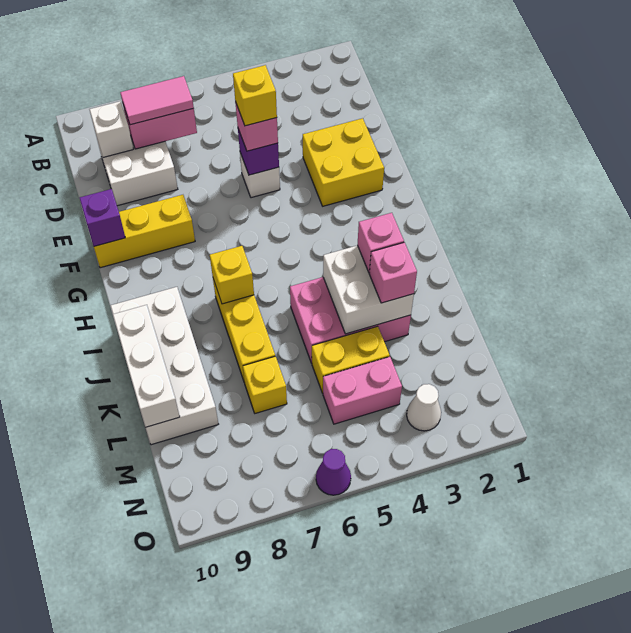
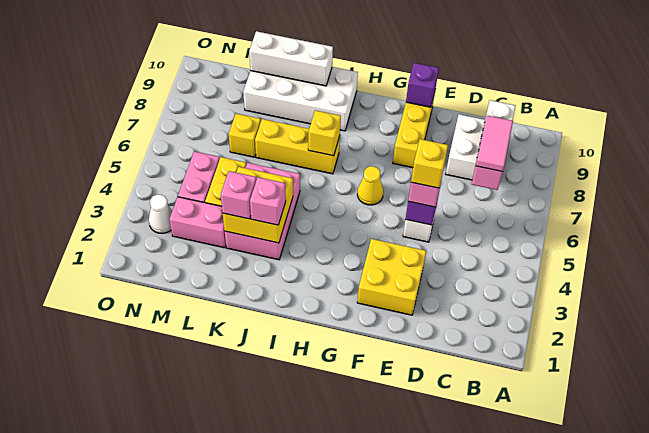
none -> yellow 1x1 cone [357,166,383,205]
white 2x2 brick [323,245,414,334] -> yellow 2x2 brick [223,167,293,243]
none -> pink 1x2 brick [169,197,226,248]
purple 1x1 cone [316,449,351,495] -> none

